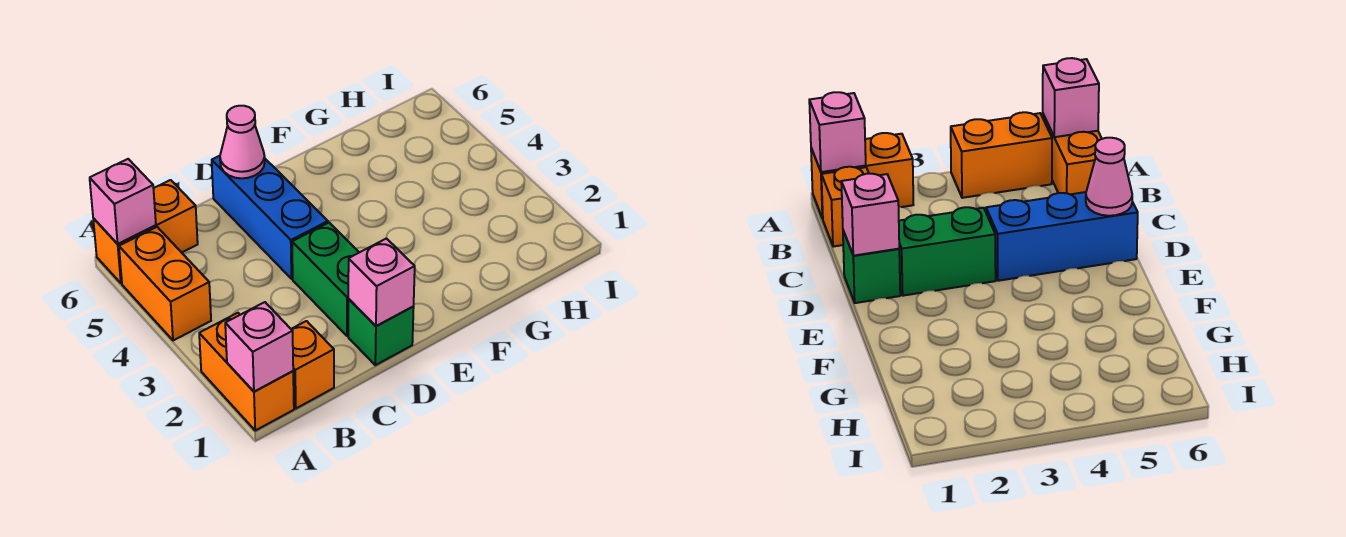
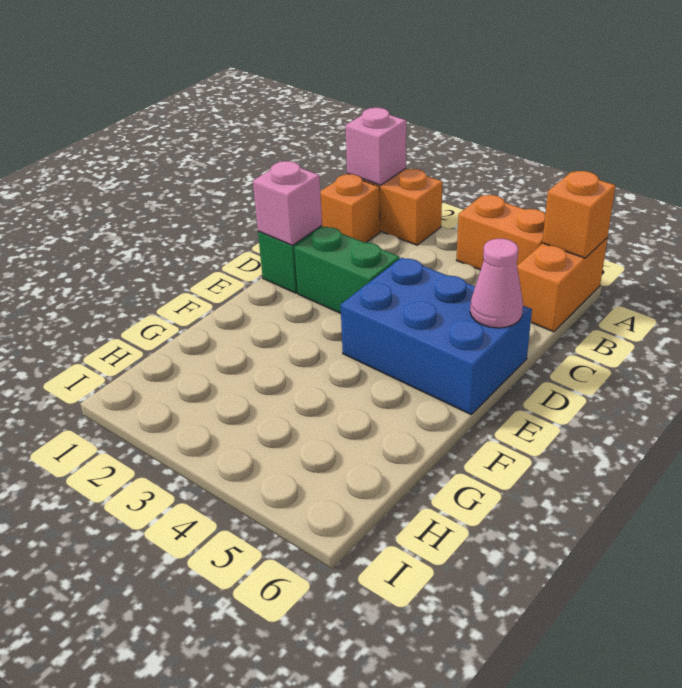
pink 1x1 brick [90,159,156,244] -> orange 1x1 brick [542,171,616,258]
blue 1x3 brick [212,156,328,279] -> blue 2x3 brick [341,258,532,414]

